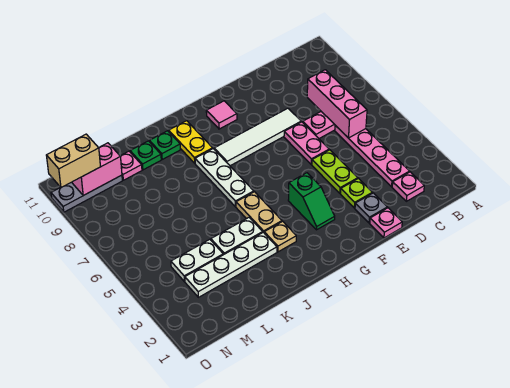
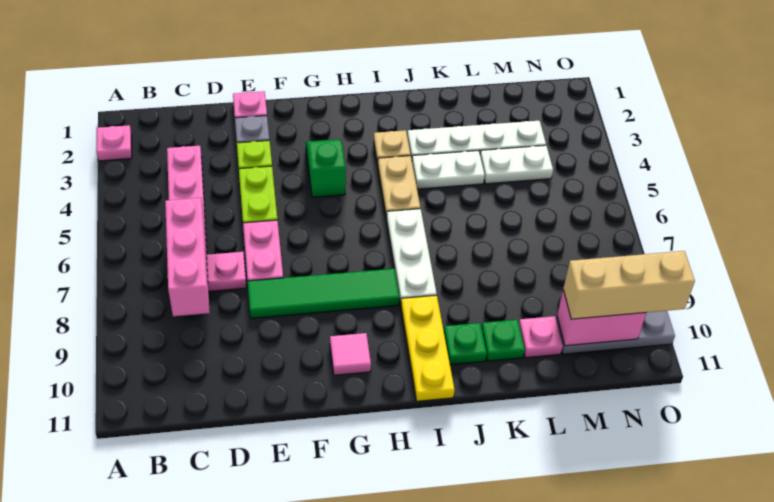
pink 1x1 plate [392,172,424,201] -> pink 1x1 plate moved to [97,125,132,161]
white 1x4 tile [214,108,301,166] -> green 1x4 tile [248,269,399,318]
yellow 1x2 plate [169,121,213,163] -> yellow 1x3 plate [401,295,455,401]
tan 1x2 brick [46,134,100,187] -> tan 1x3 brick [563,251,695,319]

